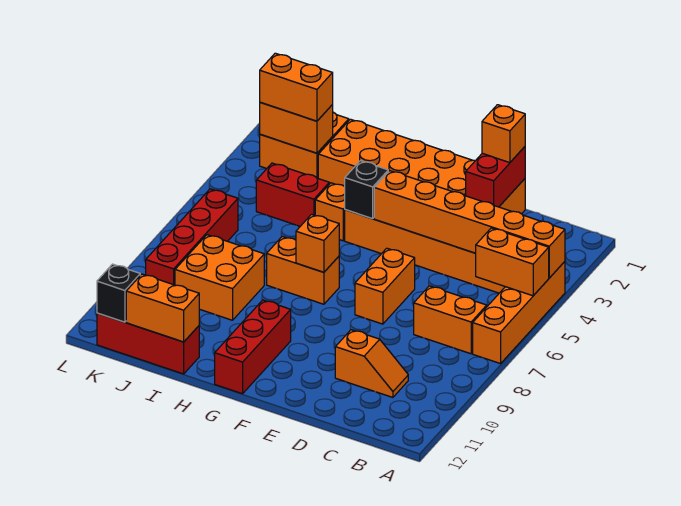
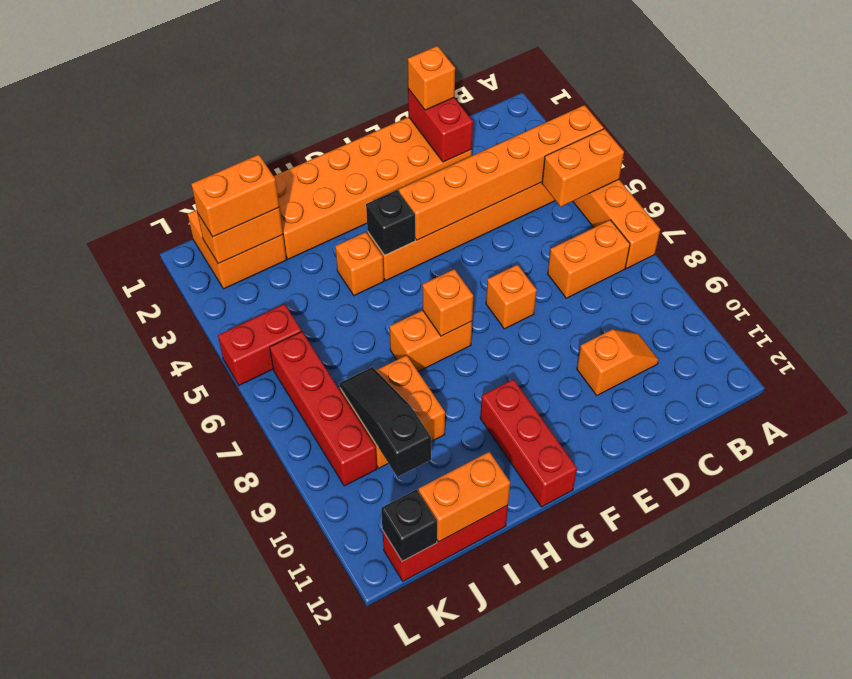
orange 1x2 brick [355,248,415,324] -> orange 1x1 brick [486,265,537,329]
red 1x2 brick [256,163,329,226] -> red 1x2 brick moved to [218,304,302,385]
none -> black 1x3 slope [340,367,431,477]

